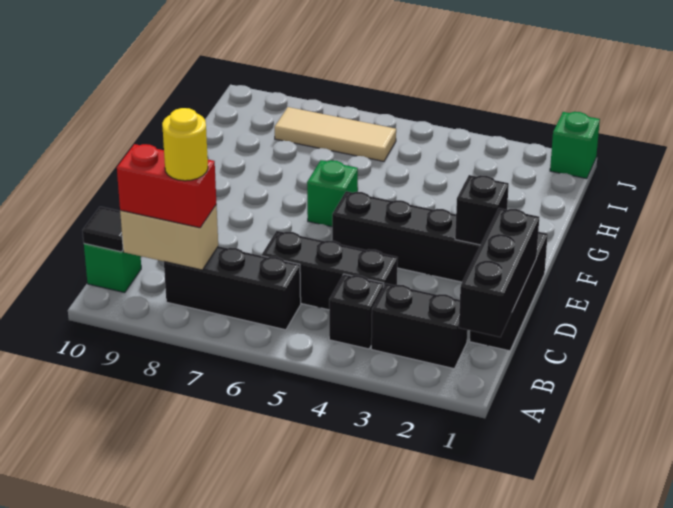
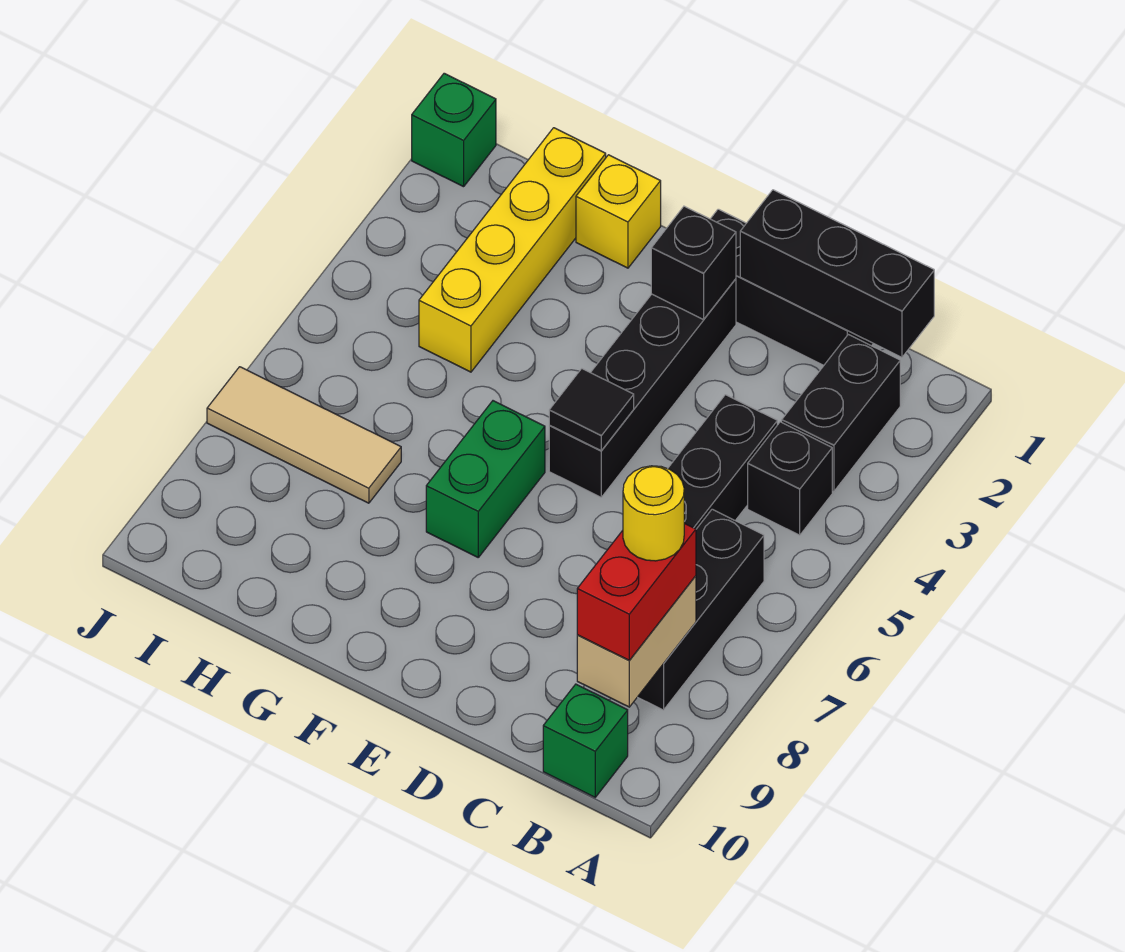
black 1x1 tile [82,207,123,252] -> black 1x1 tile moved to [549,369,634,451]
green 1x1 brick [307,160,358,227] -> green 1x2 brick [426,401,545,557]
none -> yellow 1x1 brick [576,155,661,268]
none -> yellow 1x4 brick [419,128,606,372]
tan 1x3 tile [275,107,396,161] -> tan 1x3 tile turned to [207,367,401,503]

